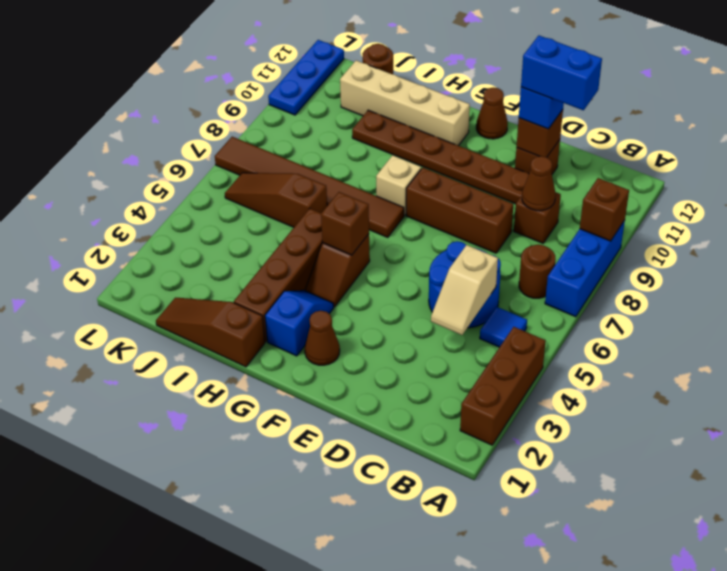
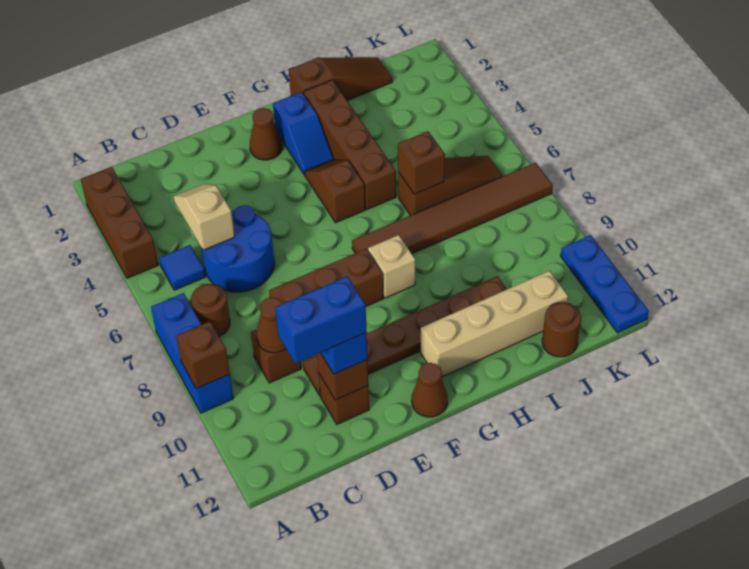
brown 1x1 brick [321,192,369,255] -> brown 1x1 brick moved to [398,131,445,194]

